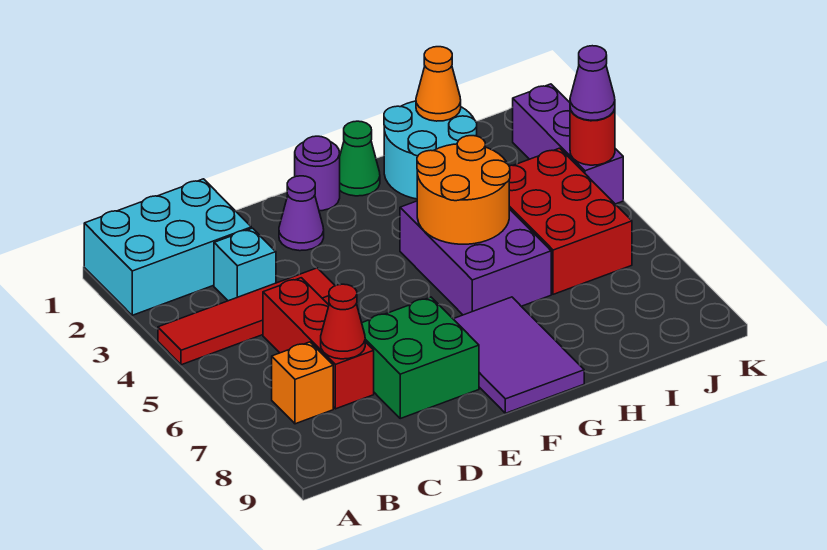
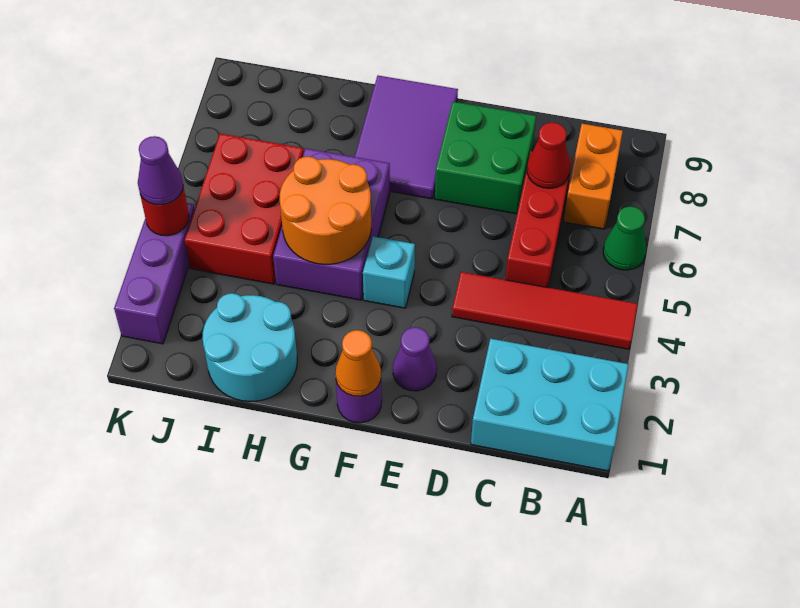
orange 1x1 brick [272,342,333,424] -> orange 1x2 brick [564,124,623,229]
cyan 1x1 brick [214,228,276,301] -> cyan 1x1 brick moved to [363,236,415,308]
green 1x1 cone [340,121,380,196] -> green 1x1 cone moved to [603,207,646,270]
orange 1x1 cone [416,47,461,121] -> orange 1x1 cone moved to [335,330,381,396]

